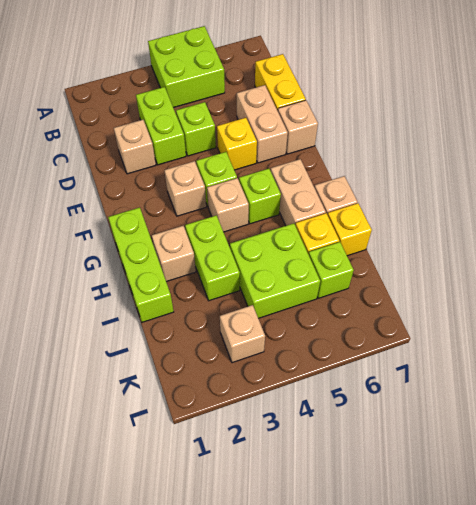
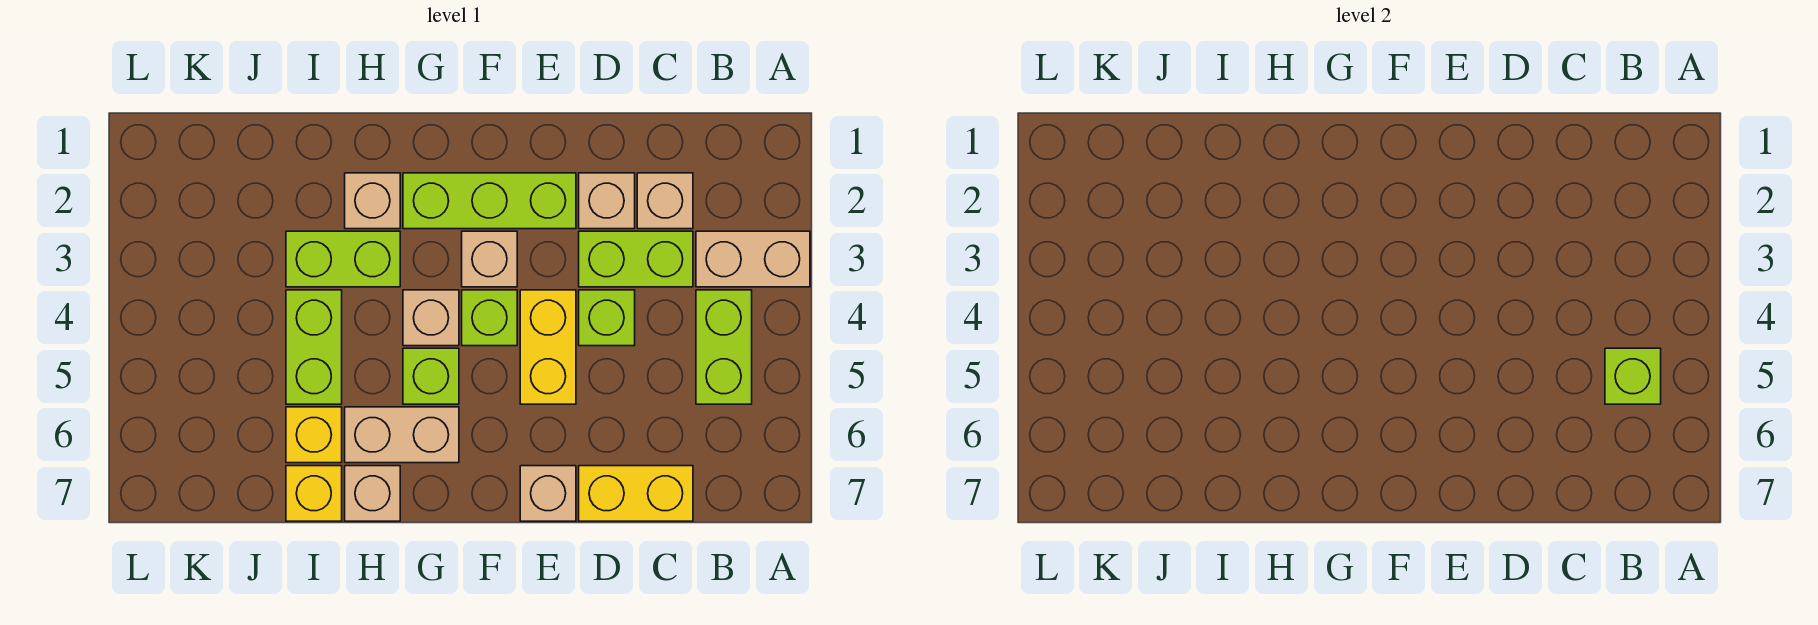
lime 2x2 brick [148,26,225,108] -> lime 1x2 brick [696,290,752,404]
tan 1x2 brick [237,85,288,163] -> tan 1x2 brick moved to [696,231,810,287]
yellow 1x1 brick [217,118,257,170] -> yellow 1x2 brick [520,290,576,404]
lime 1x3 brick [108,207,174,322] -> lime 1x3 brick moved to [403,173,576,229]
lime 2x2 brick [230,223,320,318] -> lime 1x2 brick [286,290,342,404]
lime 1x1 brick [309,242,354,298] -> lime 1x1 brick moved to [1605,348,1661,404]
tan 1x1 brick [220,305,265,363] -> tan 1x1 brick moved to [637,173,693,229]

